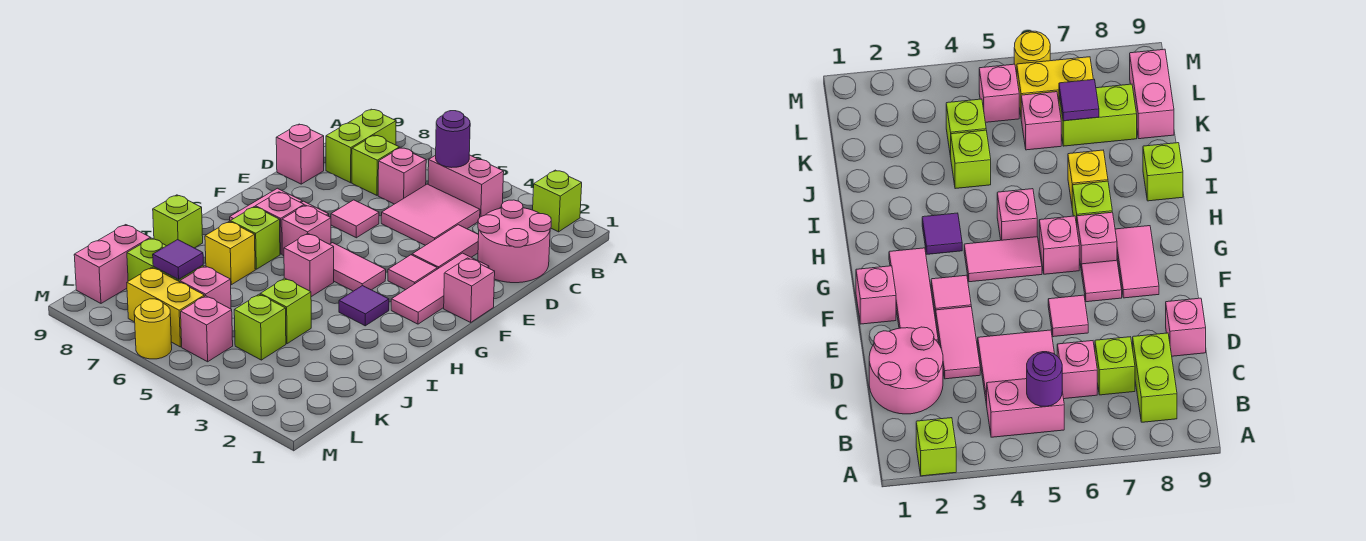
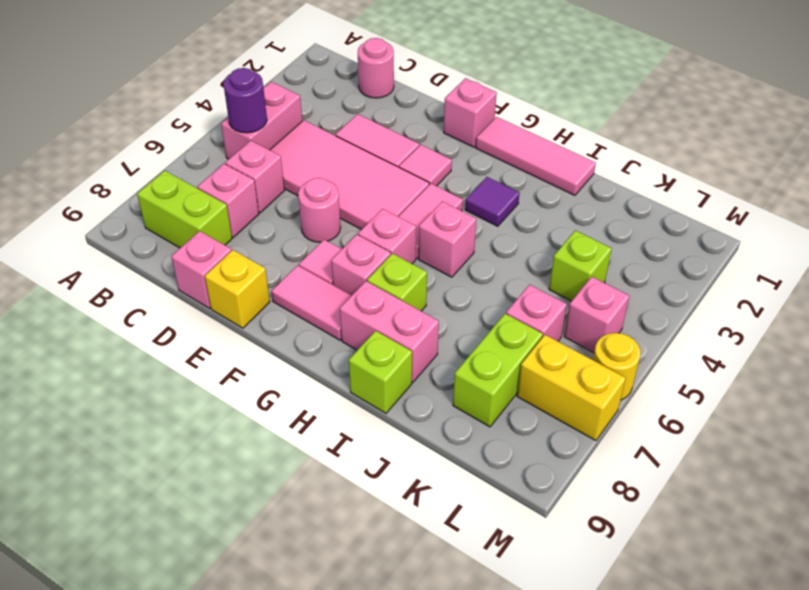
lime 1x1 brick [533,170,582,232] -> none
pink 2x2 round brick [478,200,551,283] -> pink 1x1 round brick [358,38,394,98]
pink 2x2 tile [381,184,480,245] -> pink 2x4 tile [270,120,429,230]
lime 1x1 brick [352,135,400,195] -> pink 1x1 brick [197,164,259,237]
pink 1x3 tile [391,253,489,324] -> pink 1x3 tile moved to [476,117,596,195]
pink 1x1 tile [331,200,379,238] -> pink 1x1 round brick [298,178,341,242]
yellow 1x1 brick [205,222,255,285] -> yellow 1x1 brick moved to [205,250,270,328]
lime 1x1 brick [260,278,311,344] -> none
purple 1x1 tile [153,240,203,279] -> none
pink 1x2 brick [74,225,151,303] -> pink 1x2 brick moved to [340,281,439,382]
yellow 1x2 brick [127,268,204,347] -> yellow 1x2 brick turned to [517,335,626,441]

